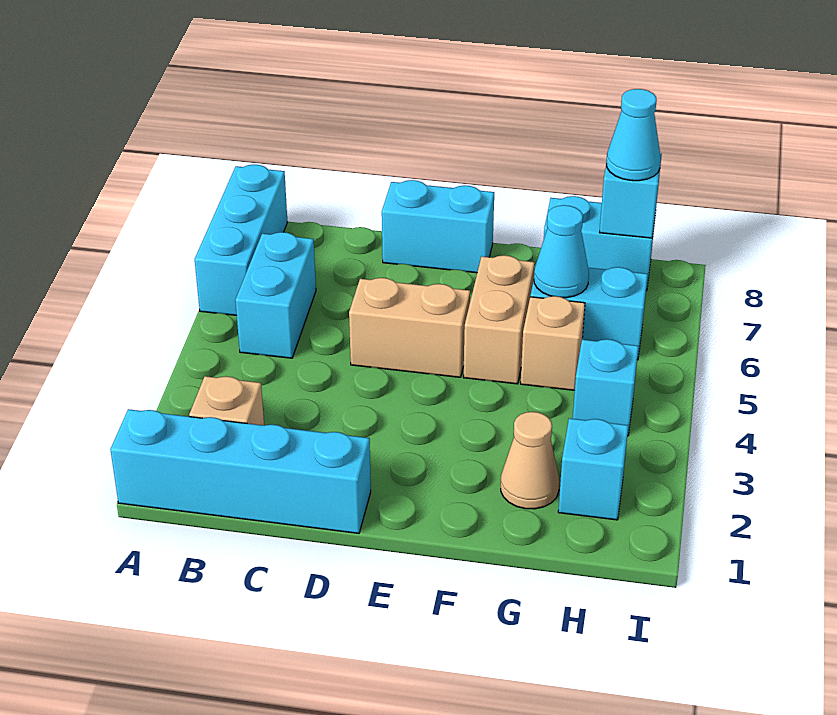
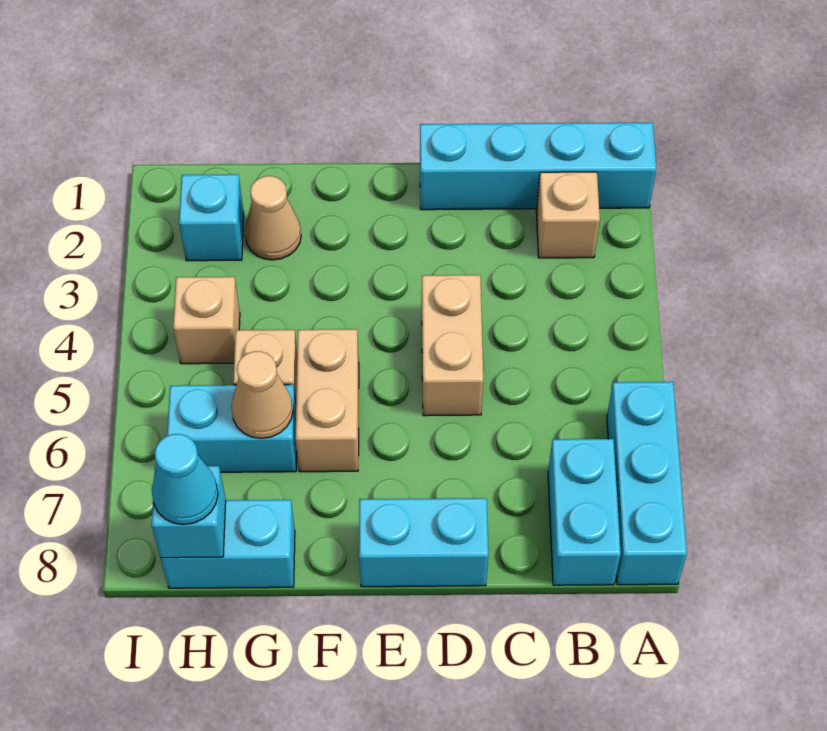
cyan 1x2 brick [235,232,316,358] -> cyan 1x2 brick moved to [548,439,621,585]
tan 1x2 brick [349,278,470,377] -> tan 1x2 brick turned to [422,275,483,416]
cyan 1x1 cone [534,205,589,298] -> tan 1x1 cone [231,351,293,438]
cyan 1x1 brick [573,339,638,436] -> tan 1x1 brick [173,277,240,364]

